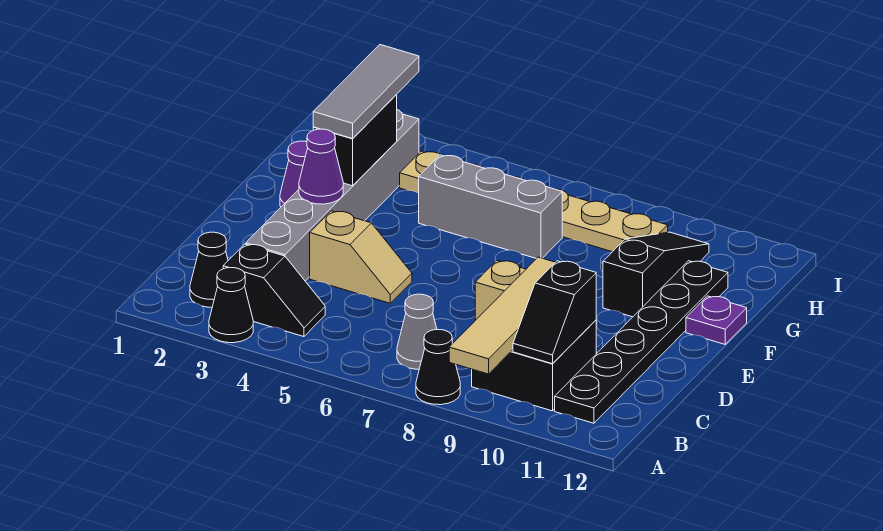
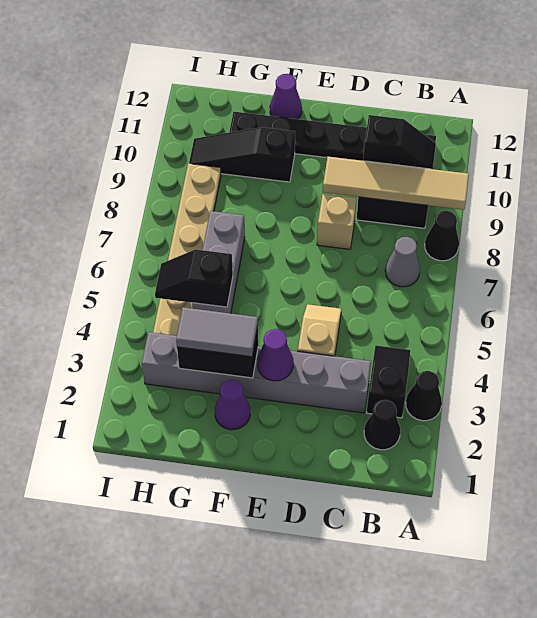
grey 1x3 tile [313,45,419,139] -> grey 1x2 tile [176,307,258,357]
purple 1x1 plate [686,296,747,344] -> purple 1x1 cone [270,74,302,119]
none -> black 1x2 slope [155,249,233,307]

